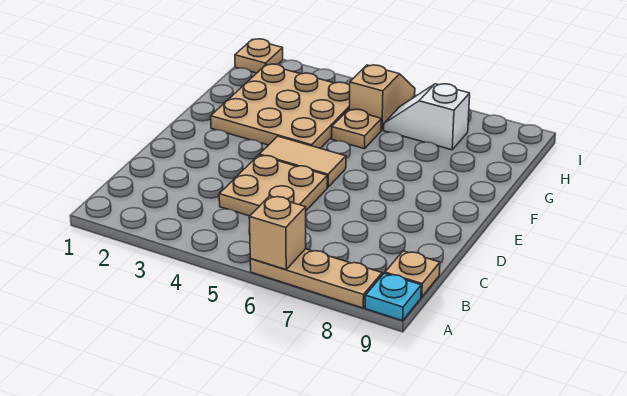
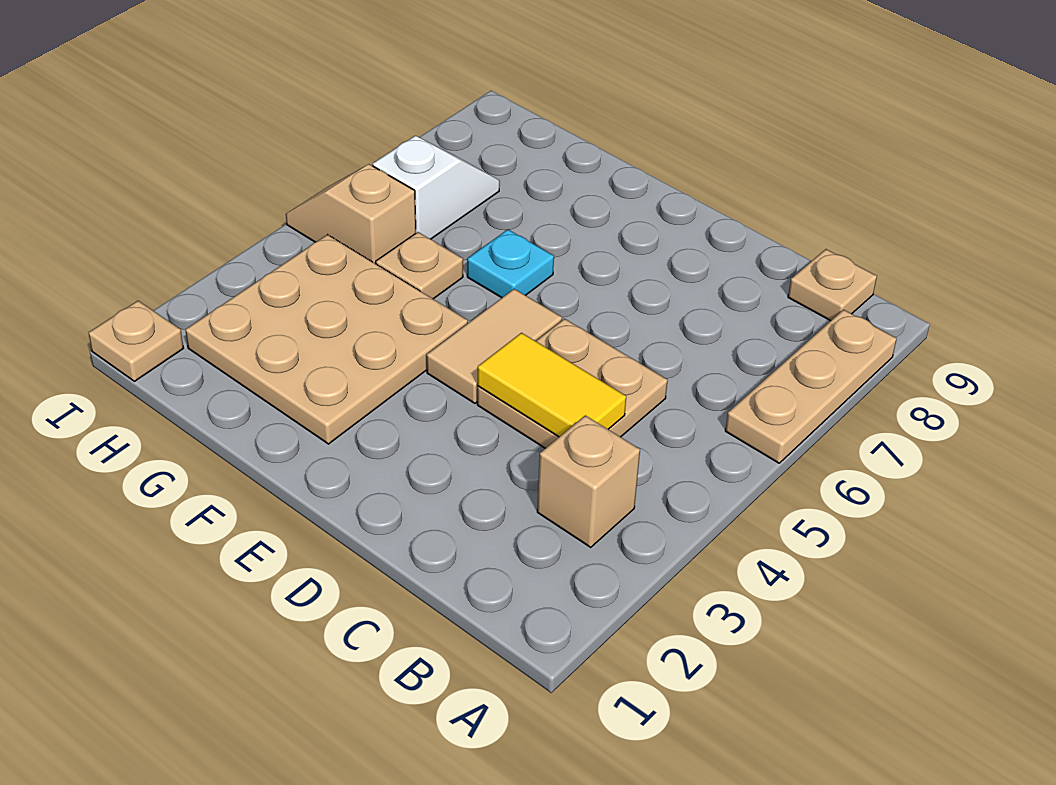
tan 1x1 brick [249,196,306,270] -> tan 1x1 brick moved to [537,415,640,547]
cyan 1x1 plate [365,273,421,321] -> cyan 1x1 plate moved to [467,229,554,298]
none -> yellow 1x2 tile [478,333,626,437]
white 1x2 slope [384,84,470,150] -> white 1x2 slope turned to [373,136,500,239]

